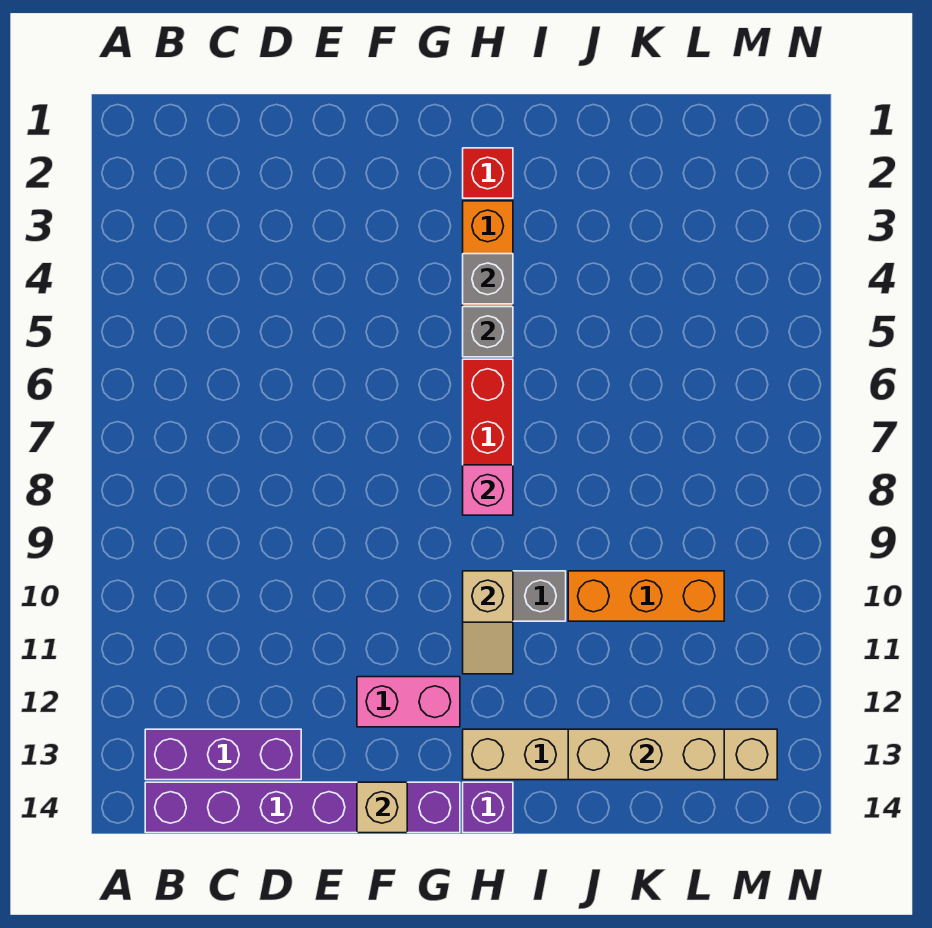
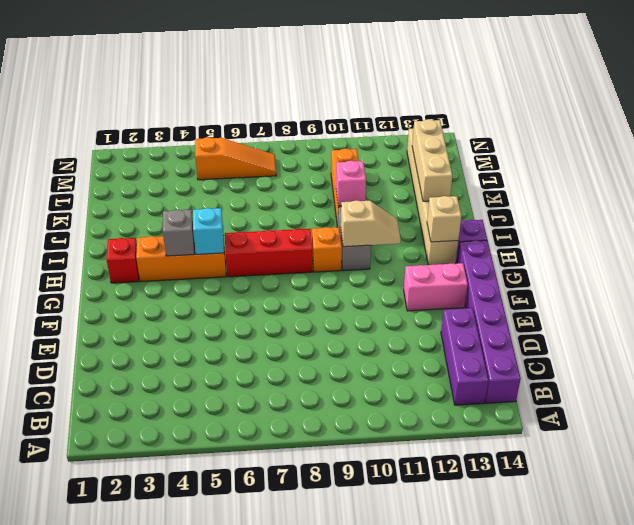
pink 1x2 brick [357,677,460,727] -> pink 1x2 brick turned to [404,263,468,311]
tan 1x1 brick [357,782,407,833] -> tan 1x1 brick moved to [427,196,461,242]
grey 1x1 brick [463,307,513,357] -> cyan 1x1 brick [193,208,224,254]
pink 1x1 brick [463,465,513,515] -> pink 1x1 brick moved to [336,161,366,206]
none -> orange 1x1 brick [312,227,342,272]
none -> orange 1x3 slope [195,137,277,180]

